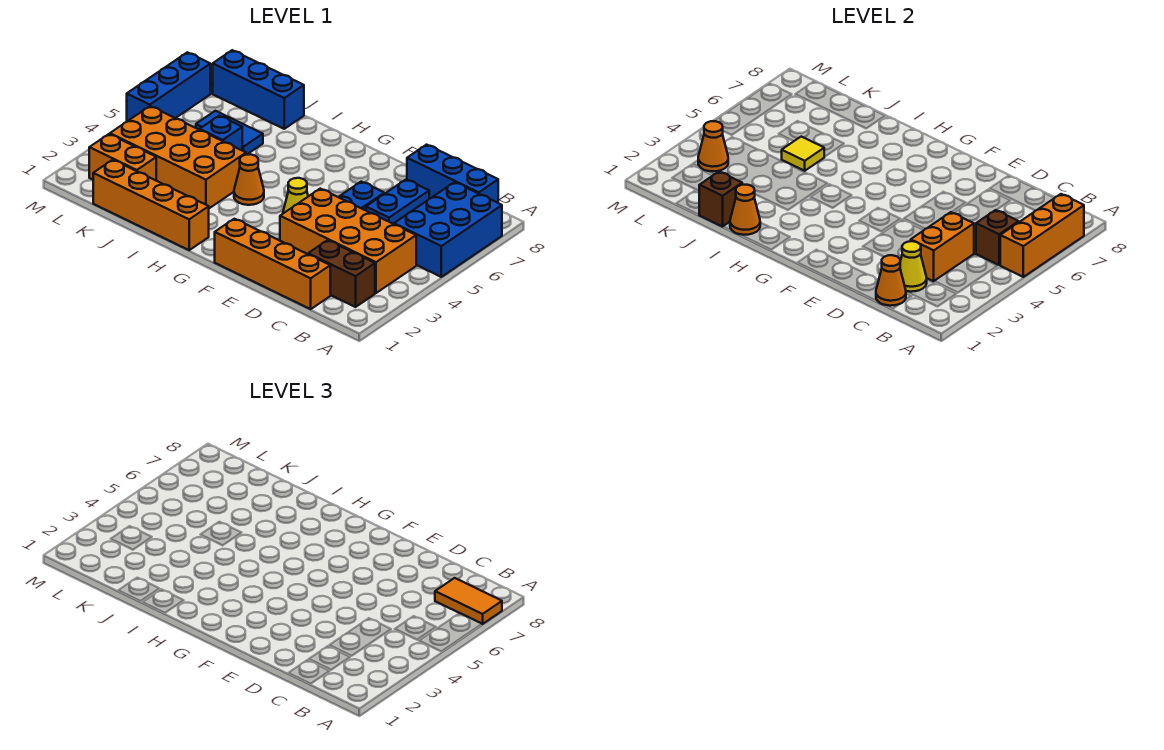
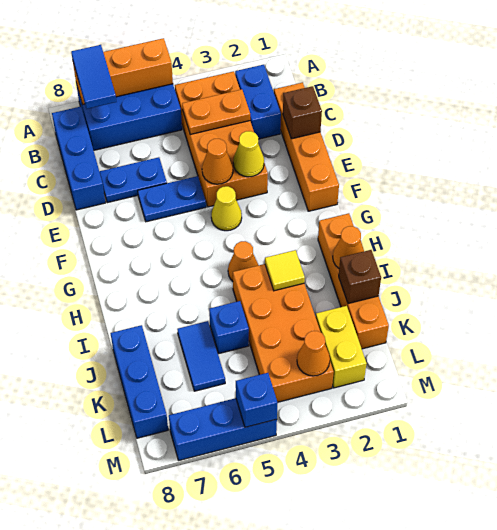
orange 1x2 tile [435,578,502,624] -> blue 1x2 tile [71,45,116,109]
brown 1x2 brick [308,240,375,307] -> blue 1x2 brick [235,65,281,139]
brown 1x1 brick [976,210,1019,265] -> brown 1x1 brick moved to [283,86,322,139]
orange 1x1 cone [876,255,906,306] -> orange 1x1 cone moved to [202,139,233,184]
yellow 1x1 cone [900,241,927,292] -> yellow 1x1 cone moved to [233,131,264,177]
orange 1x2 brick [911,212,974,281] -> orange 1x2 plate [182,89,250,135]
yellow 1x1 tile [782,137,824,171] -> yellow 1x1 tile moved to [265,250,305,291]
orange 1x2 brick [89,134,156,180] -> yellow 1x2 brick [316,306,367,388]
none -> blue 1x1 brick [236,373,278,427]

